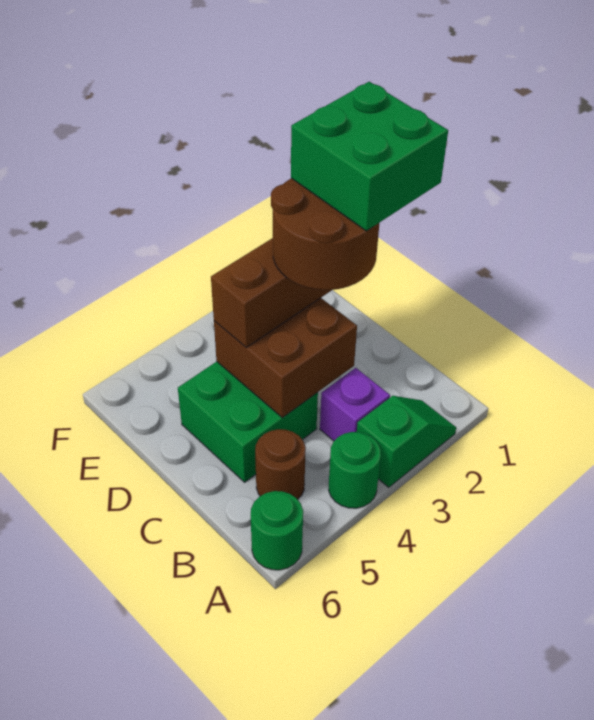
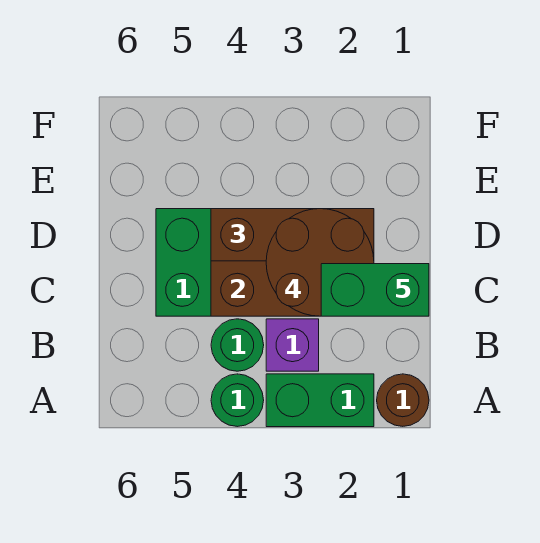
green 1x2 slope [357,396,456,487] -> green 1x2 brick [266,374,374,427]
green 1x1 round brick [251,491,303,570] -> green 1x1 round brick moved to [211,319,264,371]
brown 1x1 round brick [255,429,306,499] -> brown 1x1 round brick moved to [377,374,429,426]
green 2x2 brick [291,82,448,231] -> green 1x2 brick [321,264,429,316]

